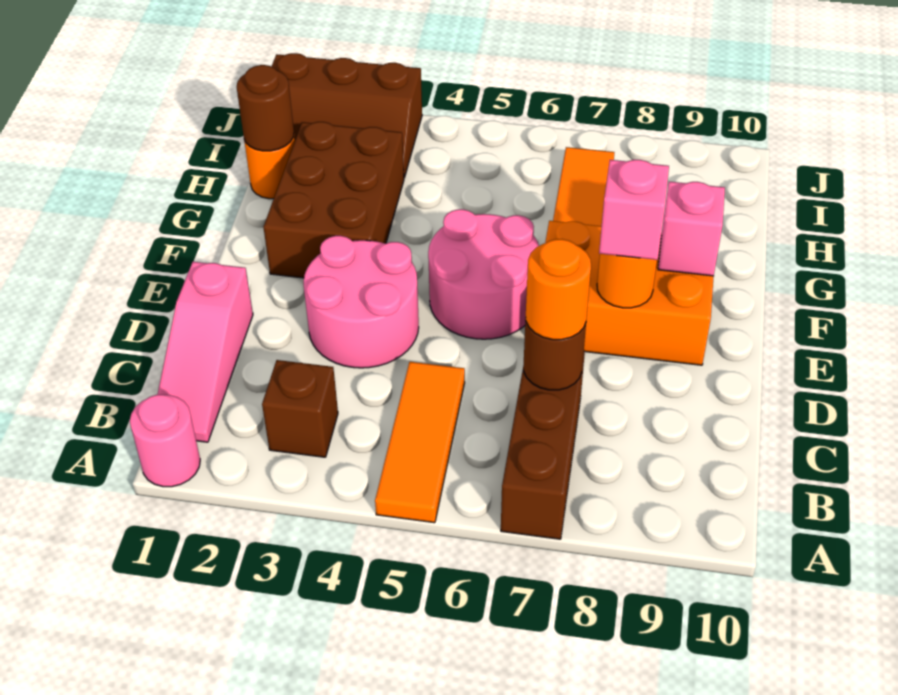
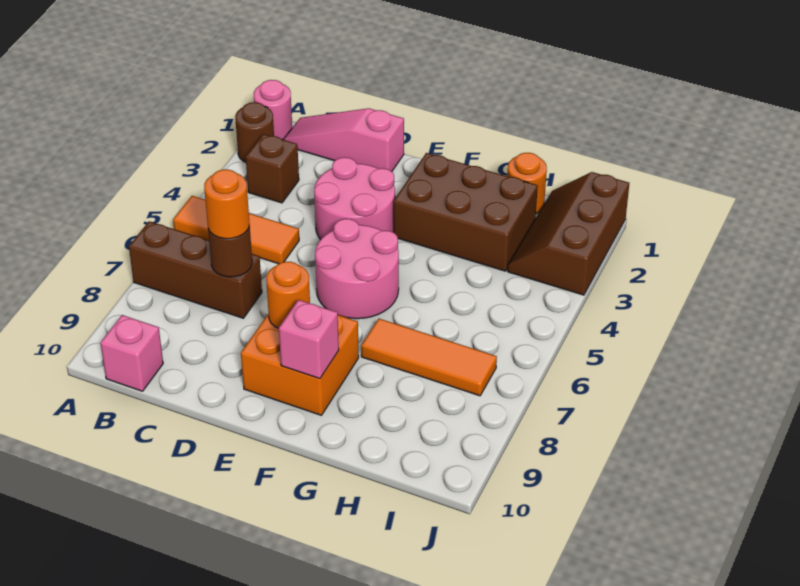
orange 2x3 brick [545,221,714,365] -> orange 2x2 brick [241,314,359,415]
pink 1x1 brick [599,160,669,260] -> pink 1x1 brick moved to [101,315,163,391]
brown 1x1 round brick [237,65,294,151] -> brown 1x1 round brick moved to [235,102,274,162]

